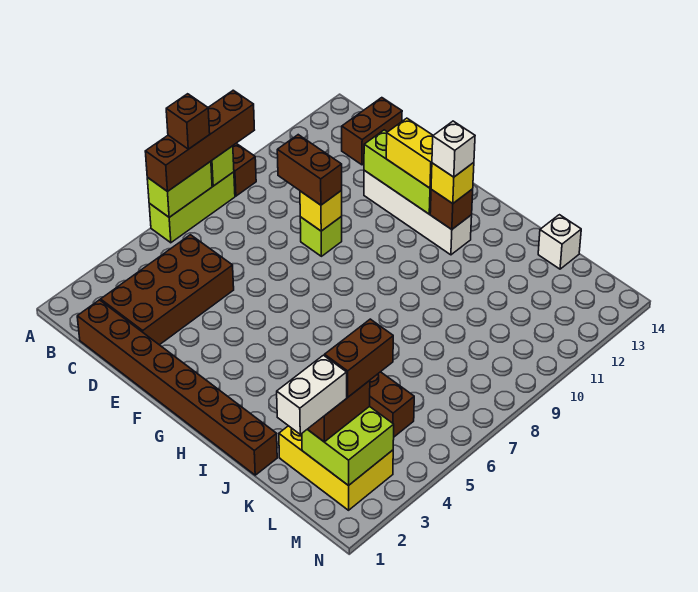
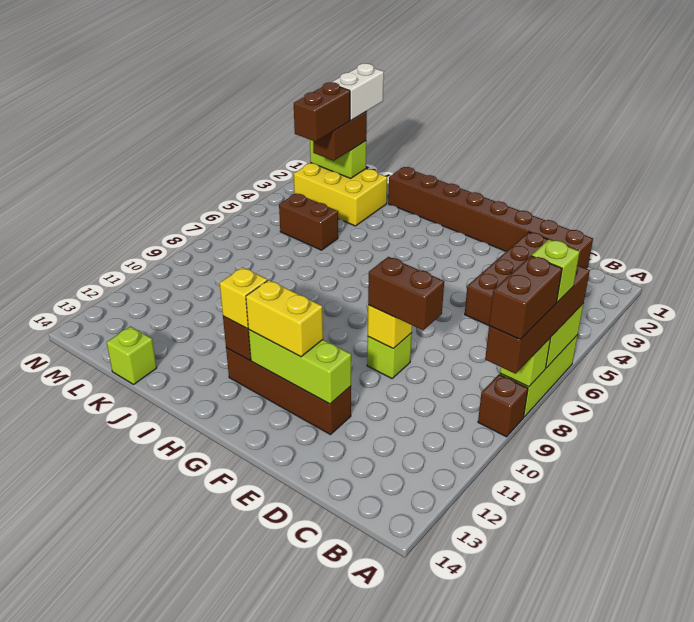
brown 1x1 brick [166,94,210,149] -> lime 1x1 brick [532,239,580,302]
brown 1x2 brick [342,98,402,165] -> brown 1x2 brick moved to [489,256,562,340]
white 1x4 brick [364,170,472,255] -> brown 1x4 brick [226,348,351,435]
white 1x1 brick [432,121,475,177] -> none
white 1x1 brick [538,215,581,269] -> lime 1x1 brick [107,326,157,384]
lime 2x2 brick [302,406,394,486] -> lime 1x2 brick [310,140,366,178]

